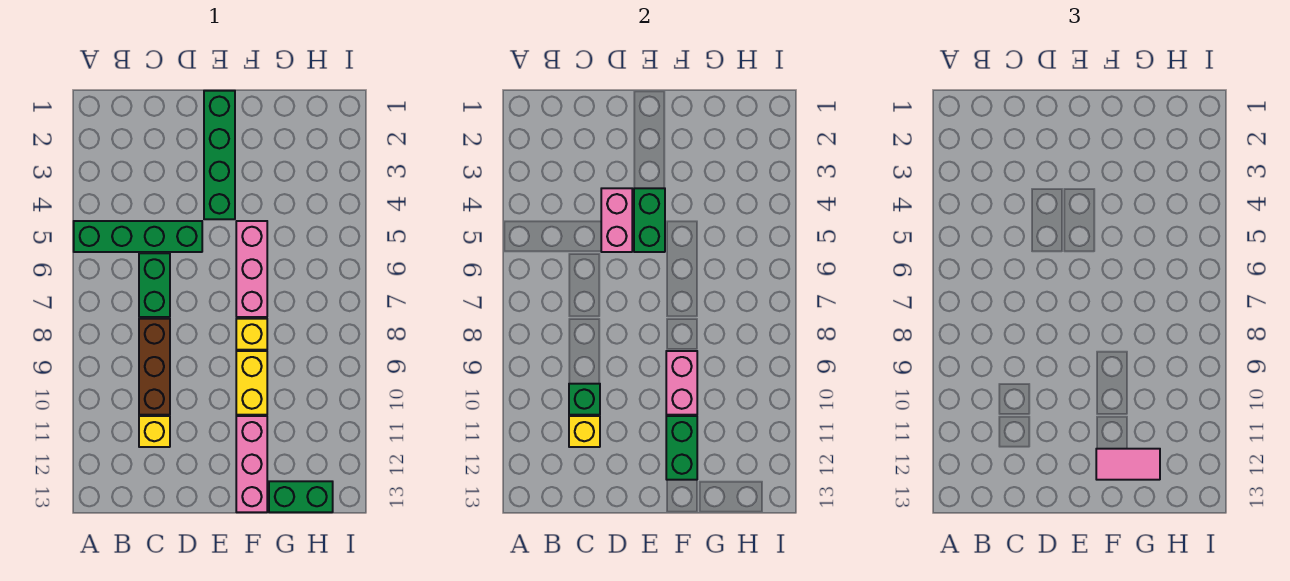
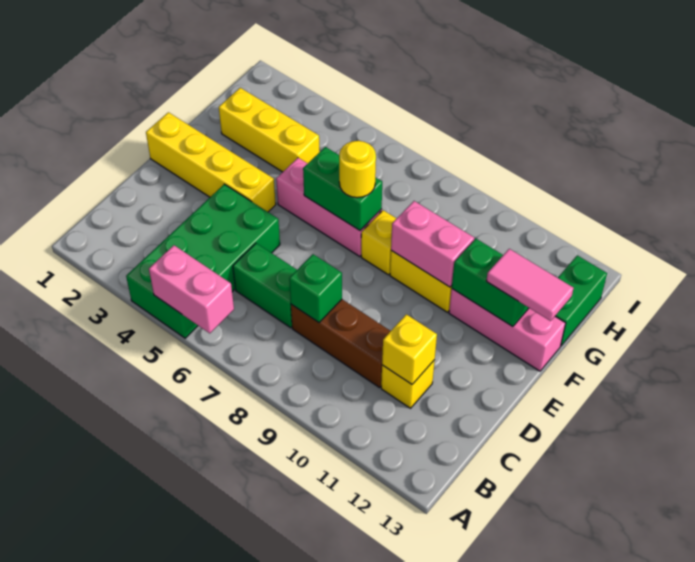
green 1x4 brick [74,221,202,252] -> green 2x4 brick [126,184,280,338]
green 1x1 brick [569,384,600,415] -> green 1x1 brick moved to [289,254,342,322]
pink 1x2 brick [601,188,632,252] -> pink 1x2 brick moved to [149,245,234,333]
green 1x4 brick [204,91,235,219] -> yellow 1x4 brick [146,112,276,212]
green 1x2 brick [634,188,665,252] -> green 1x2 brick moved to [303,147,382,230]
none -> yellow 1x1 round brick [339,141,376,198]
pink 1x2 tile [1096,449,1160,480] -> pink 1x2 tile turned to [487,249,574,321]
none -> yellow 1x3 brick [219,88,320,172]

